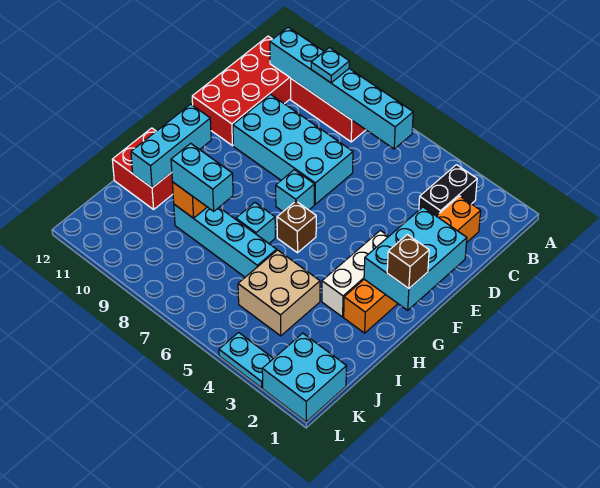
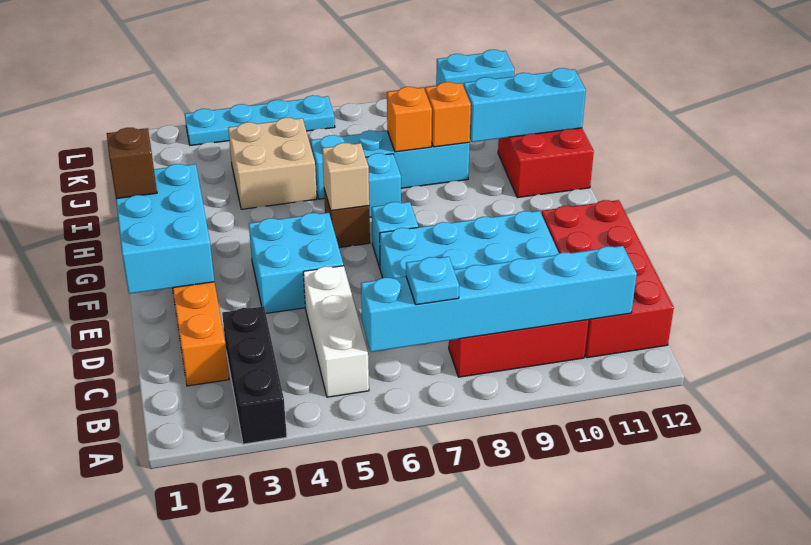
black 1x2 brick [419,165,477,216] -> black 1x3 brick [222,306,287,444]
cyan 1x1 plate [311,48,349,83] -> cyan 1x1 plate moved to [406,257,459,305]
white 1x3 brick [322,230,389,317] -> white 1x3 brick moved to [303,266,369,397]
none -> tan 1x1 brick [322,142,369,211]
cyan 1x3 brick [131,104,211,188] -> cyan 1x3 brick turned to [464,68,586,142]
none -> orange 1x1 brick [387,87,432,152]
cyan 1x2 brick [171,143,233,211] -> cyan 1x2 brick moved to [436,50,514,86]
cyan 2x2 brick [262,333,346,422] -> cyan 2x2 brick moved to [249,213,344,313]
cyan 1x2 plate [219,332,273,388] -> cyan 1x4 plate [185,95,335,146]

